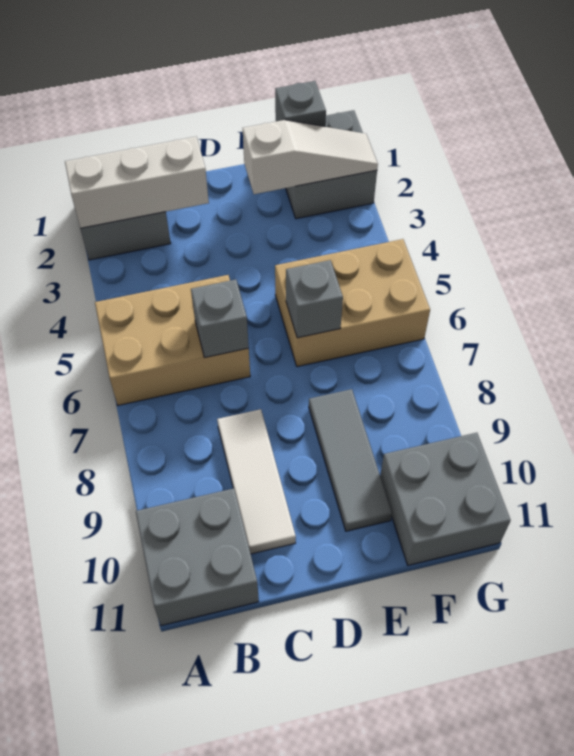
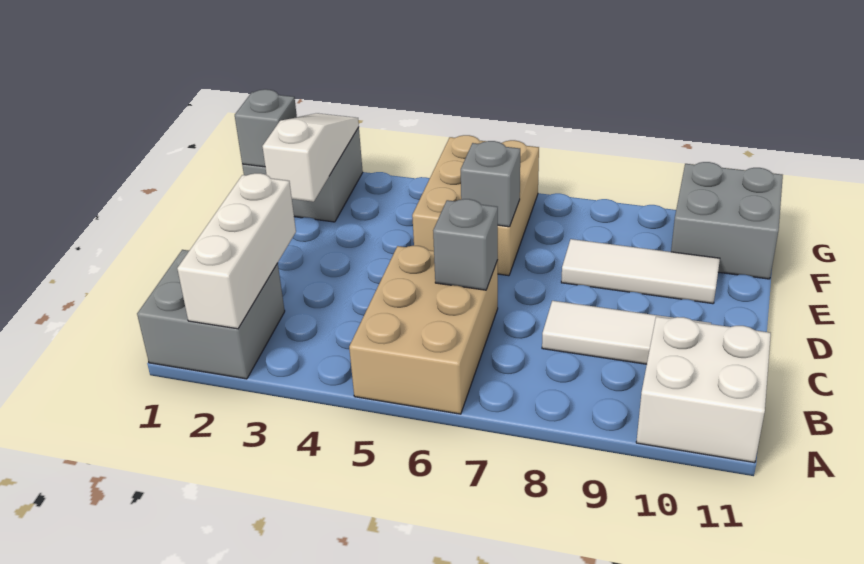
grey 2x2 brick [136,488,259,626] -> white 2x2 brick [636,316,771,463]
grey 1x3 tile [309,389,392,531] -> white 1x3 tile [561,239,720,304]

